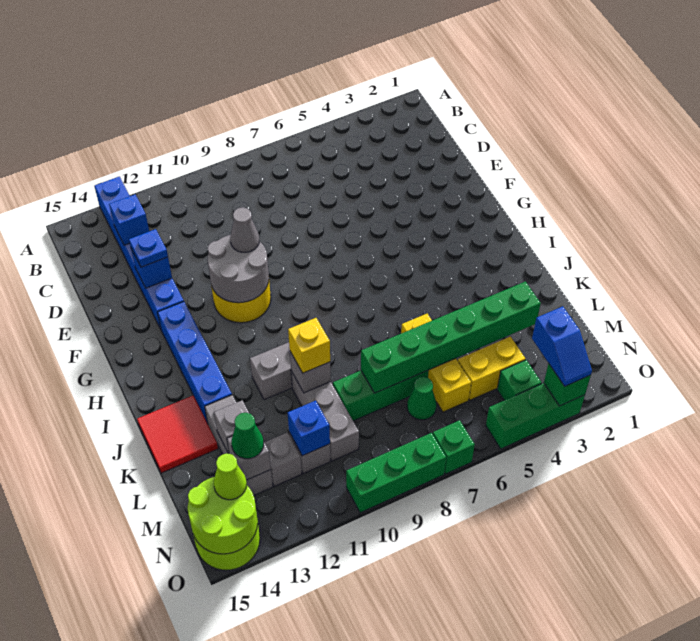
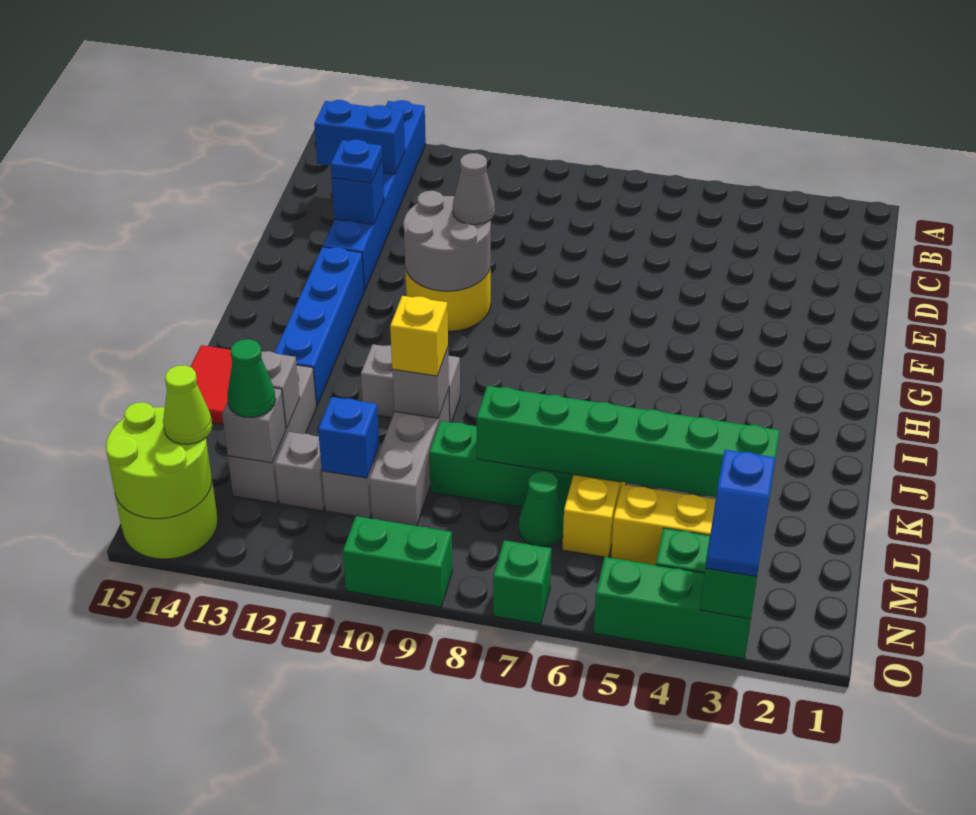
blue 1x1 brick [109,194,149,245] -> blue 1x2 brick [314,100,405,174]
green 1x3 brick [346,433,446,513] -> green 1x2 brick [343,516,452,607]

